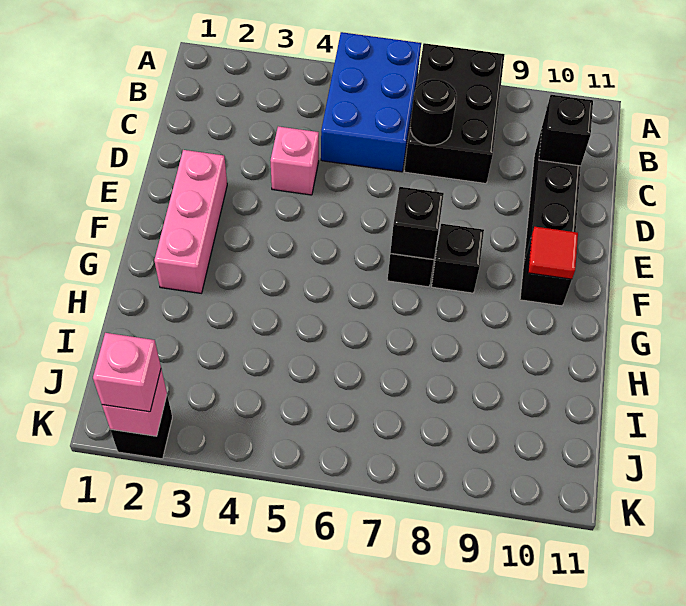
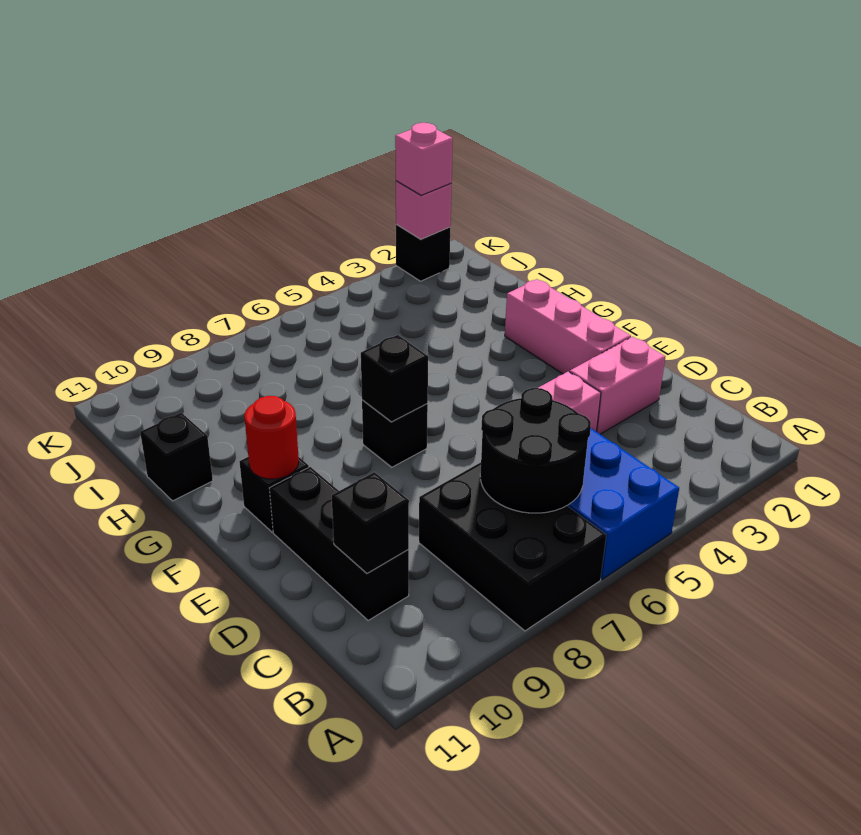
black 1x1 round brick [410,79,457,145] -> black 2x2 round brick [480,388,591,513]
none -> pink 1x2 brick [570,337,666,434]
black 1x1 brick [432,224,484,293] -> black 1x1 brick moved to [140,413,213,501]
red 1x1 tile [528,227,578,279] -> red 1x1 round brick [244,396,299,479]

